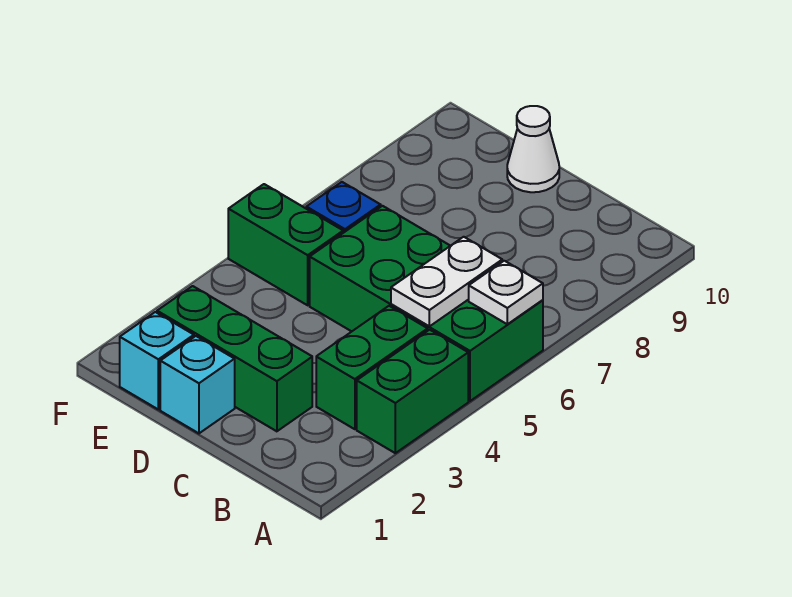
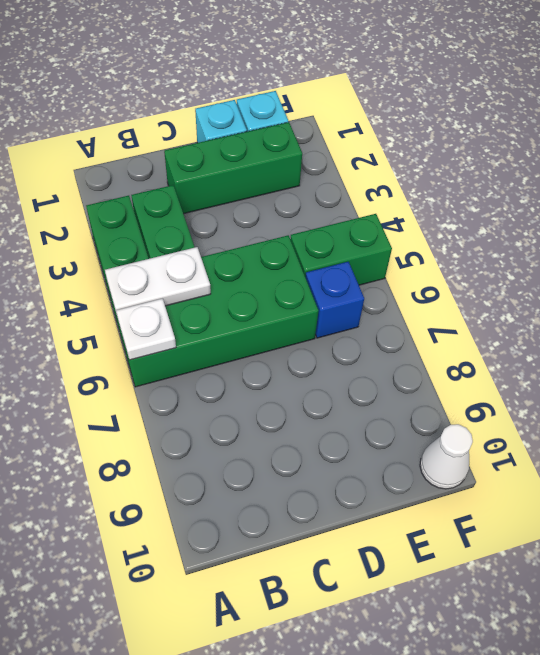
white 1x2 plate [391,237,502,326] -> white 1x2 plate turned to [105,247,211,314]
white 1x1 cone [507,106,559,192] -> white 1x1 cone moved to [420,424,473,489]

